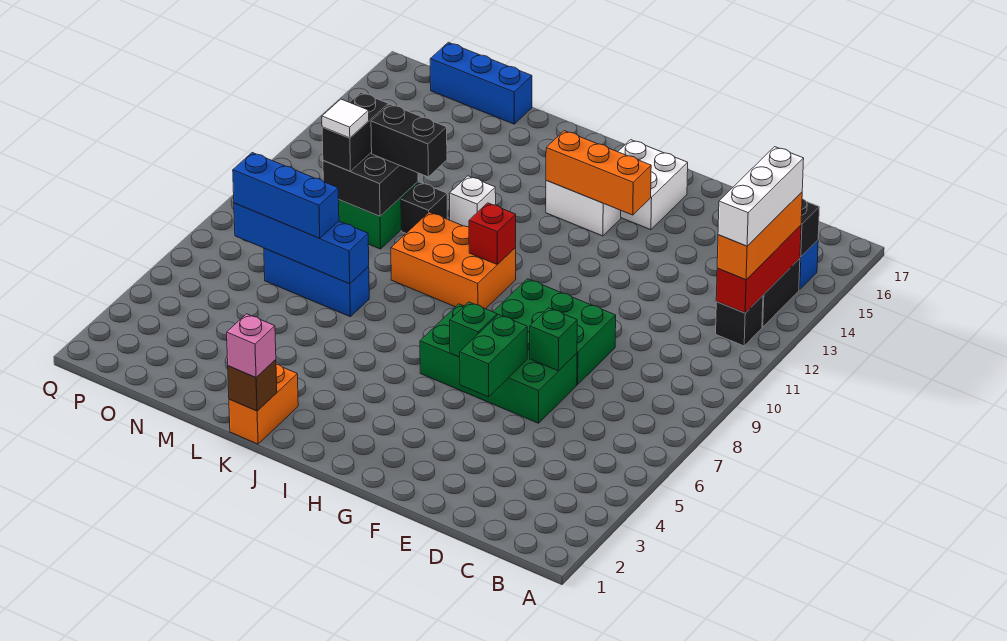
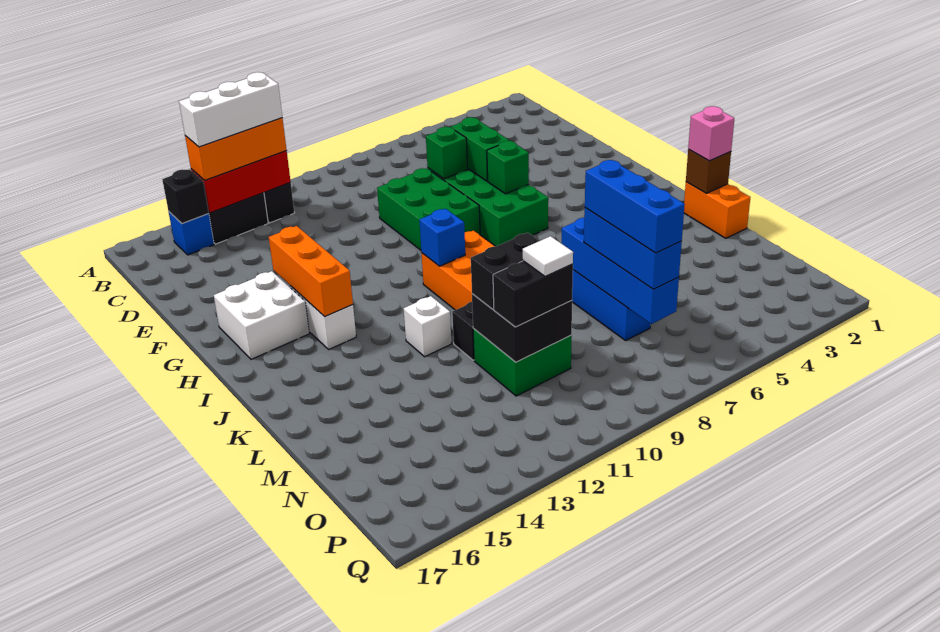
green 1x2 brick [460,315,527,397] -> green 1x2 brick turned to [451,117,510,181]
red 1x1 brick [469,203,516,264] -> blue 1x1 brick [419,209,465,266]
orange 1x2 brick [229,364,298,444] -> orange 1x2 brick turned to [684,182,750,238]
black 1x2 brick [371,104,447,177] -> black 1x2 brick turned to [471,233,539,309]
blue 1x3 brick [430,42,532,124] -> blue 1x3 brick moved to [585,160,685,253]

